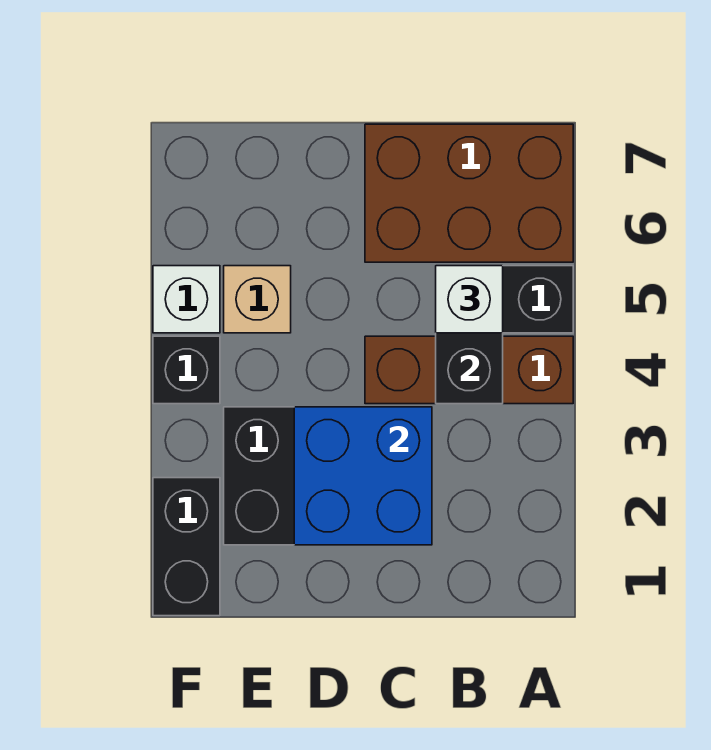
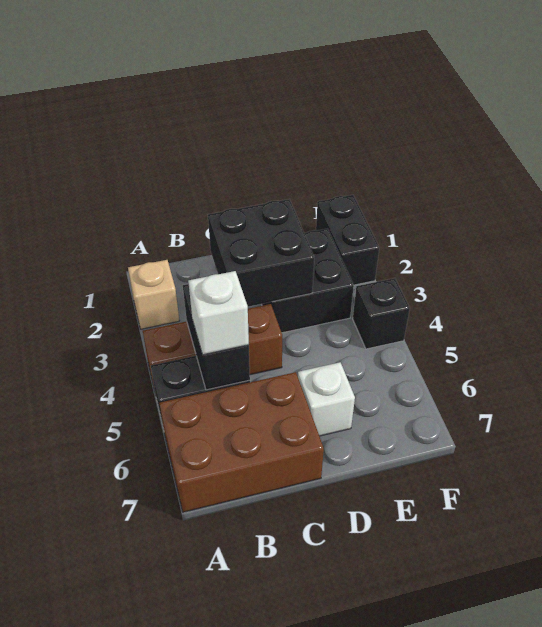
blue 2x2 brick [294,407,432,545] -> black 2x2 brick [208,199,314,307]
tan 1x1 brick [224,266,291,333] -> tan 1x1 brick moved to [128,260,179,329]
white 1x1 brick [153,266,220,333] -> white 1x1 brick moved to [298,362,355,436]

